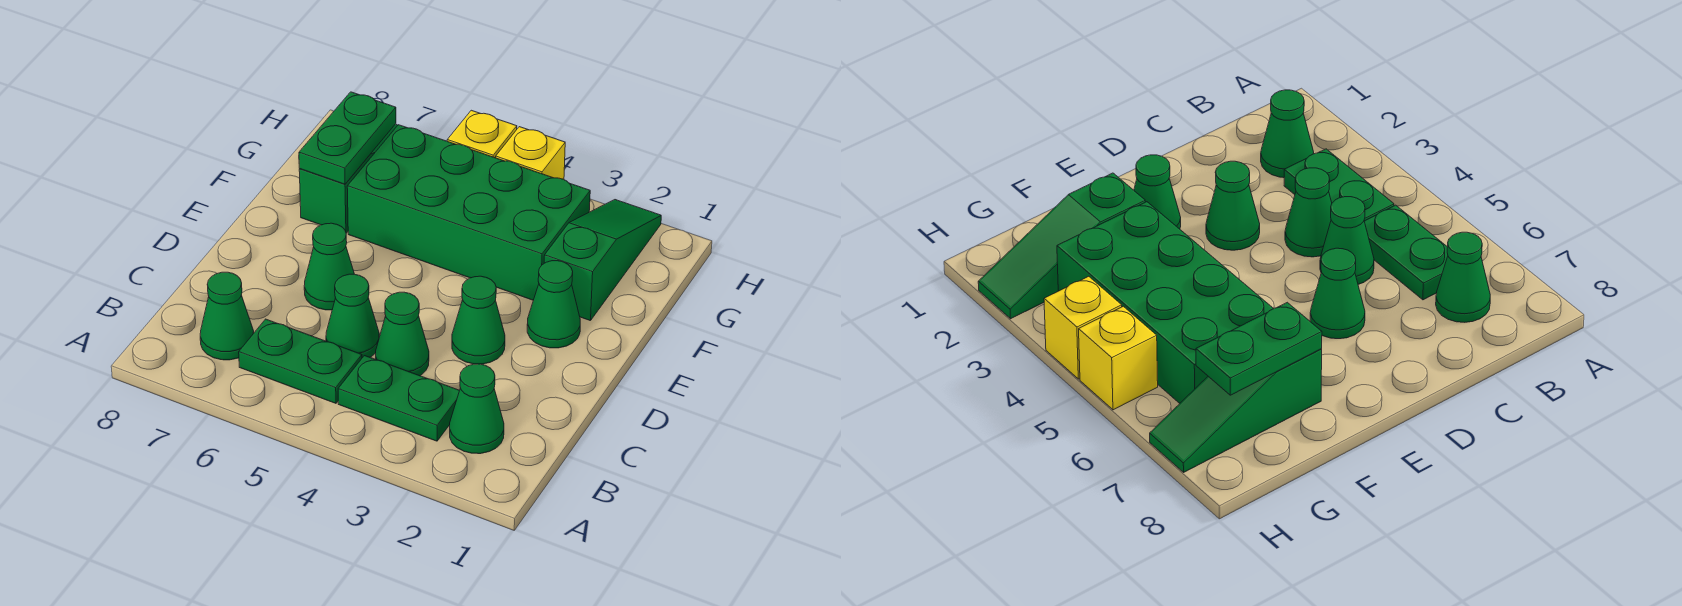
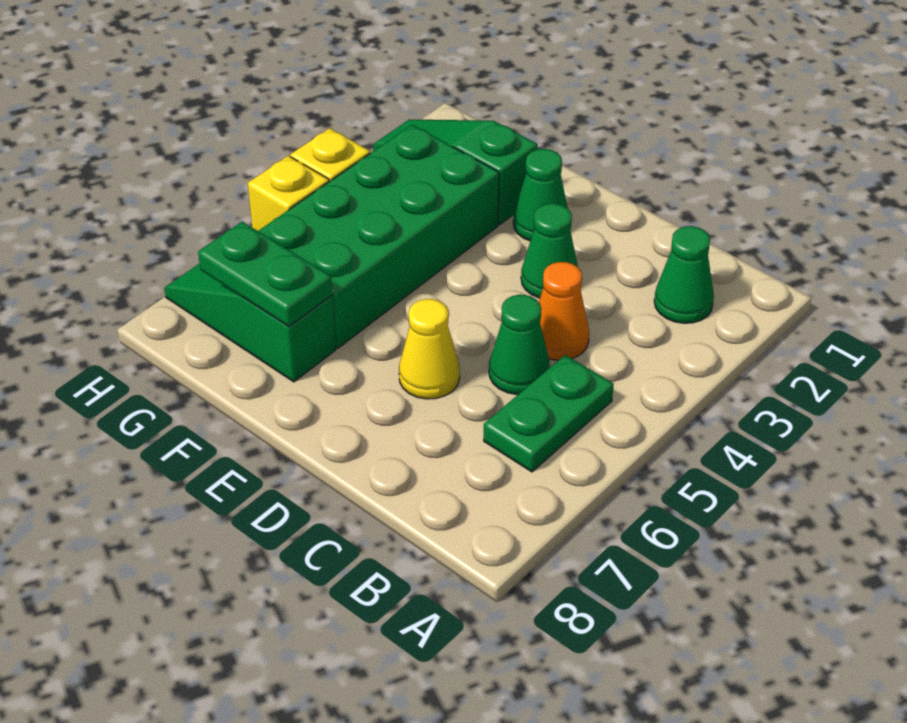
green 1x2 plate [338,356,459,441] -> none
green 1x1 cone [200,272,254,360] -> none
green 1x1 cone [376,292,429,376] -> orange 1x1 cone [539,262,589,360]
green 1x1 cone [304,223,354,310] -> yellow 1x1 cone [399,299,460,399]

